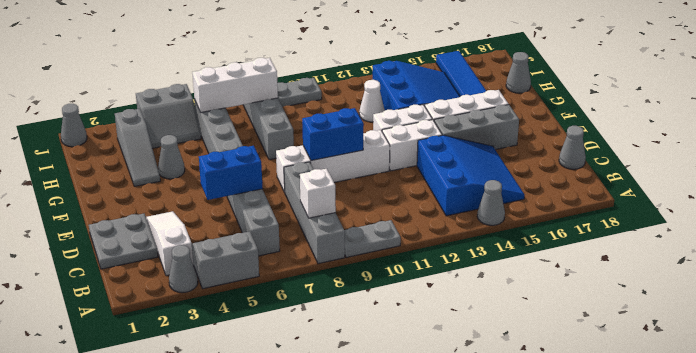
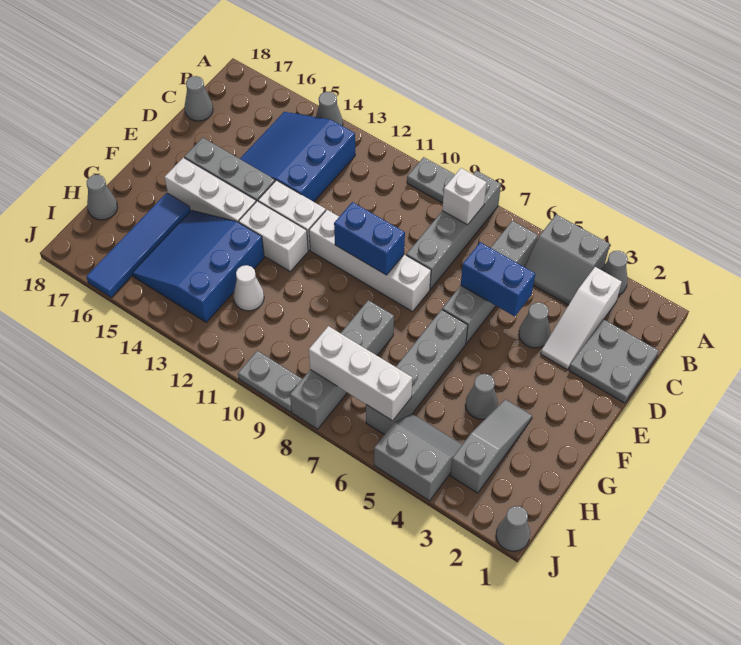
none -> grey 1x1 cone [519,302,550,348]

